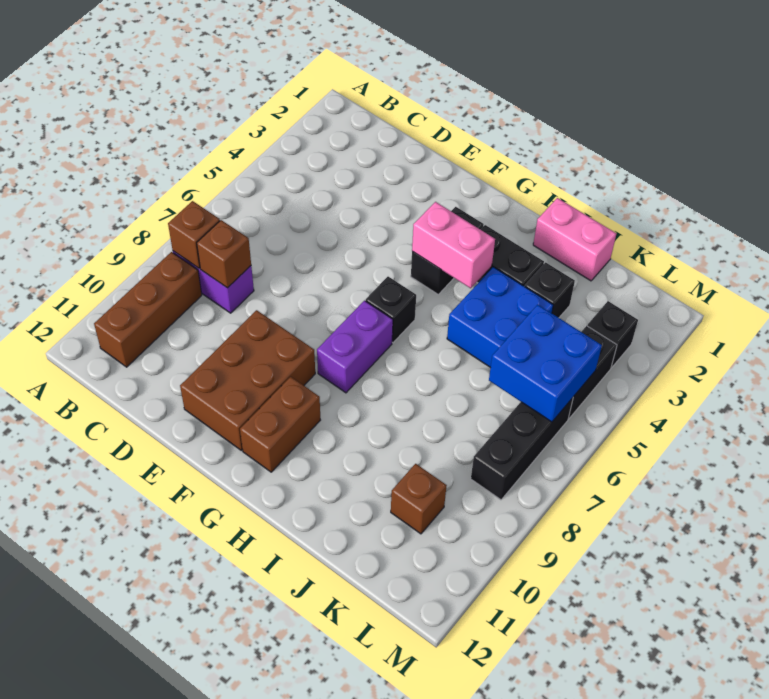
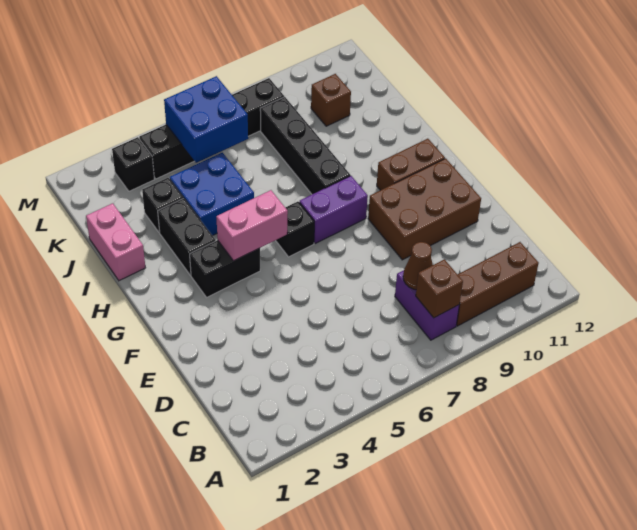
brown 1x1 brick [197,220,251,288] -> brown 1x1 cone [403,242,433,290]
pink 1x2 brick [412,202,495,288] -> pink 1x2 brick turned to [216,190,288,261]
none -> black 1x4 brick [260,97,350,194]

